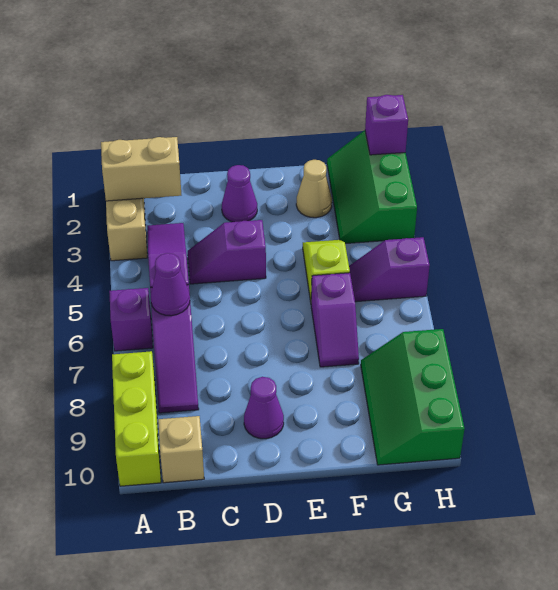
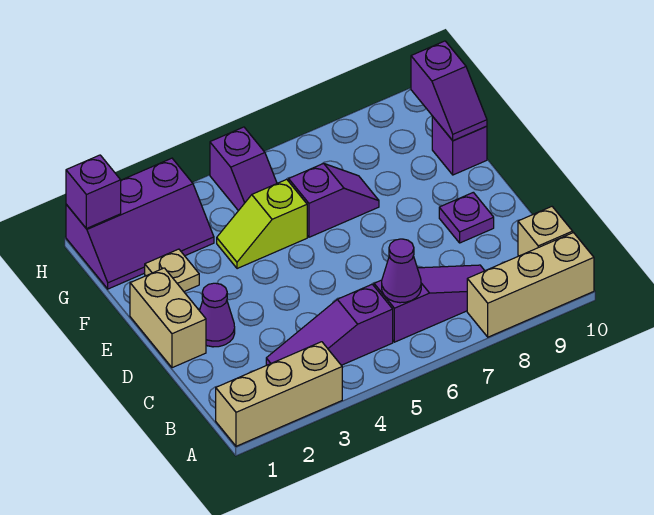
tan 1x2 brick [101,137,181,201] -> tan 1x2 brick moved to [130,268,206,368]
purple 1x1 brick [109,288,153,351] -> purple 1x1 brick moved to [432,117,487,175]
lime 1x3 brick [112,351,161,486] -> tan 1x3 brick [467,233,594,337]
purple 1x2 slope [188,220,266,284] -> purple 1x2 slope moved to [411,41,487,141]
purple 1x1 cone [244,377,284,439] -> purple 1x1 plate [439,192,494,243]
tan 1x1 cone [296,160,332,218] -> tan 1x1 plate [145,249,199,291]
green 2x3 slope [327,130,417,244] -> purple 2x3 slope [66,158,214,289]
green 2x3 slope [361,329,464,465] -> none

